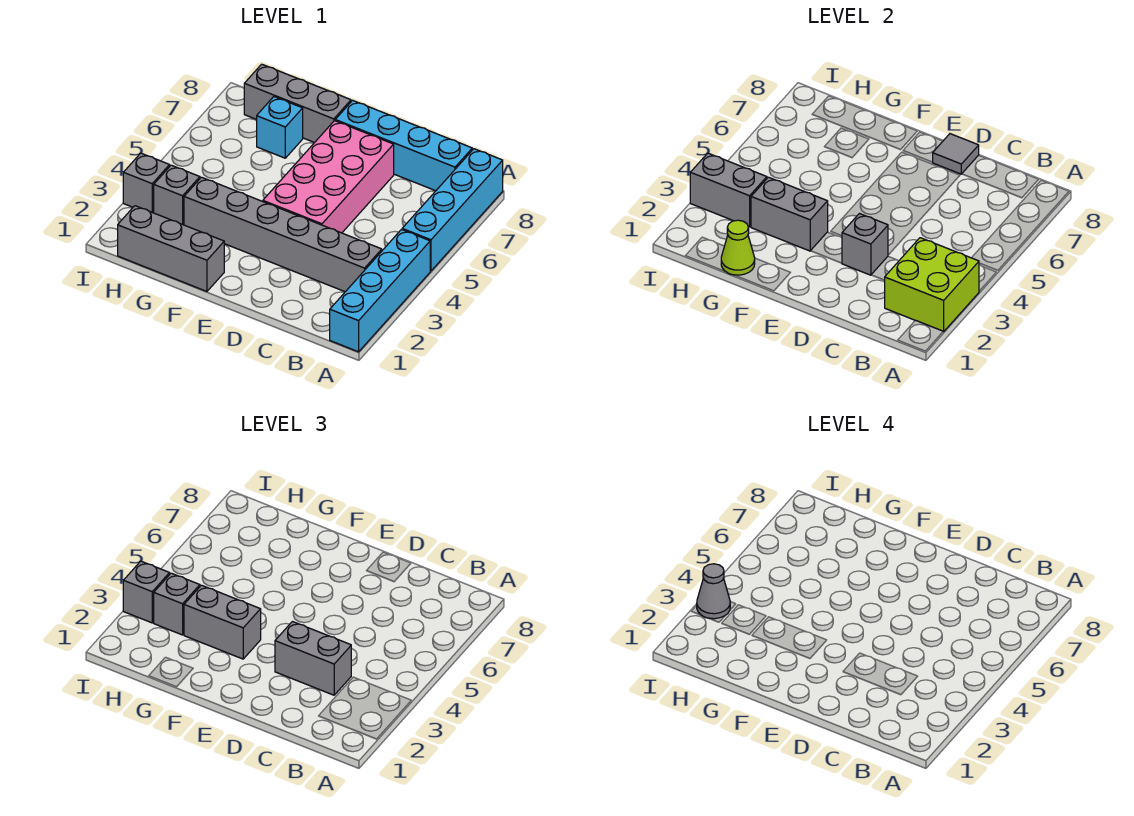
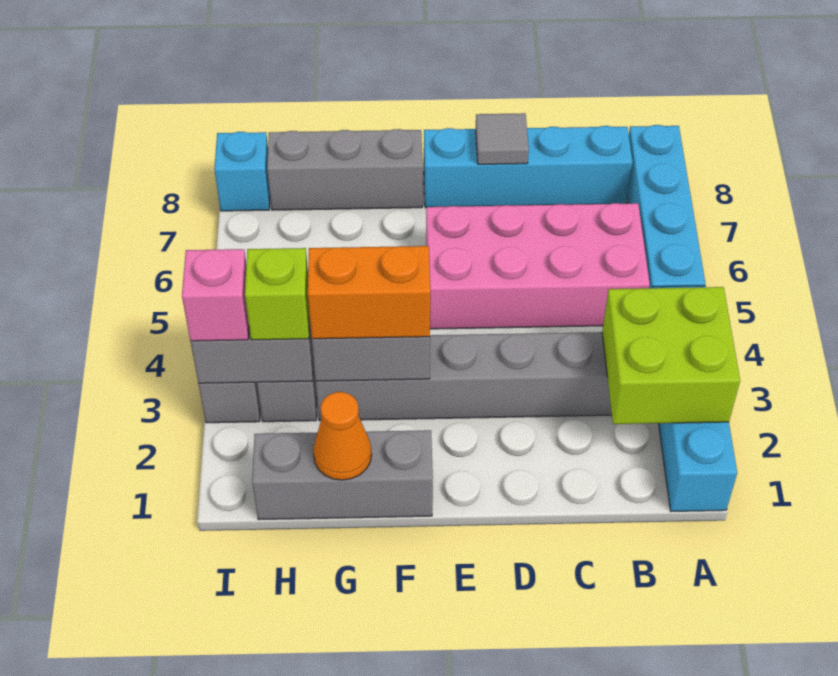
grey 1x2 brick [275,622,351,695] -> none
grey 1x1 brick [842,214,888,275] -> none
pink 2x4 brick [263,121,394,233] -> pink 2x4 brick turned to [426,203,650,329]
grey 1x2 brick [184,585,261,659] -> orange 1x2 brick [308,246,430,339]
lime 1x1 cone [721,220,755,275] -> orange 1x1 cone [313,392,372,480]
cyan 1x1 brick [257,97,303,158] -> cyan 1x1 brick moved to [214,132,270,211]
grey 1x1 brick [154,573,200,635] -> lime 1x1 brick [245,248,309,340]
grey 1x1 brick [123,561,170,623] -> pink 1x1 brick [182,249,249,341]
grey 1x1 cone [697,564,730,619] -> none

